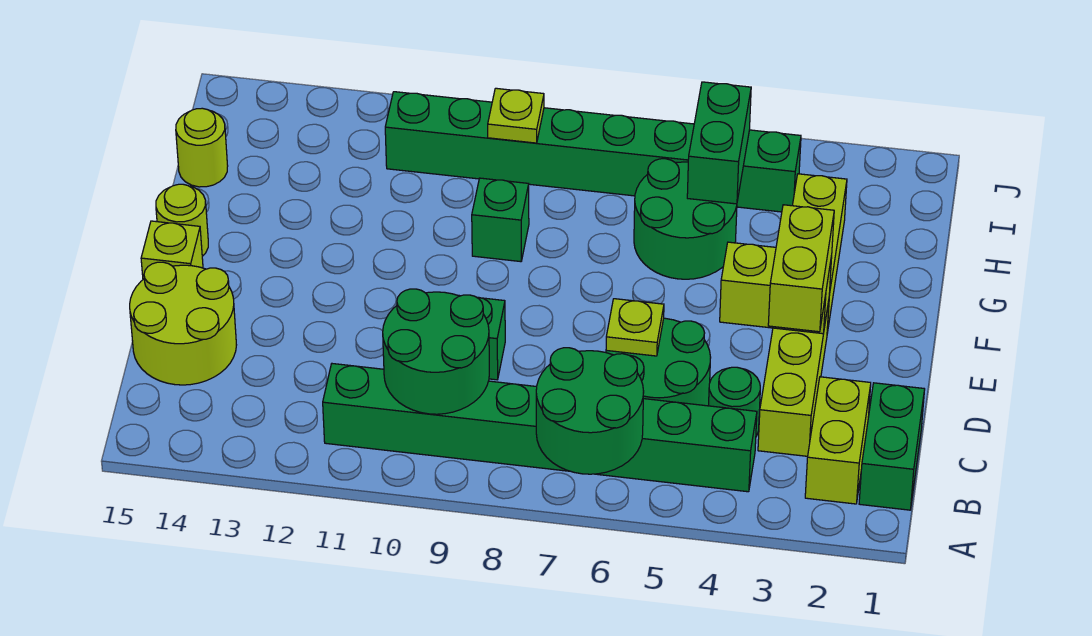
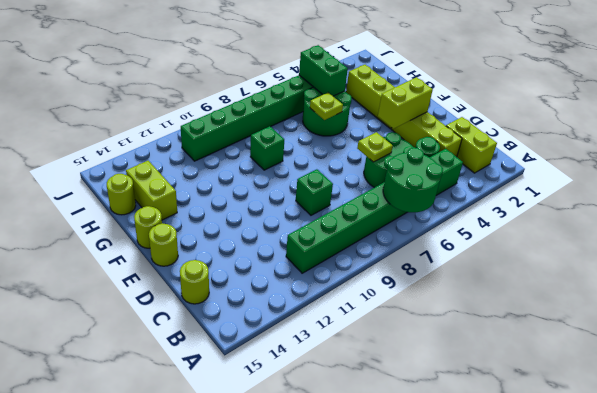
green 1x2 brick [859,383,925,510] -> none
green 2x2 round brick [383,289,489,414] -> none
lime 2x2 round brick [130,262,236,385] -> lime 1x1 round brick [180,260,209,304]
lime 1x2 brick [768,205,834,332] -> lime 1x2 brick moved to [126,161,177,220]
lime 1x1 brick [141,221,203,279] -> lime 1x1 round brick [149,223,178,266]
lime 1x1 plate [488,88,544,143] -> lime 1x1 plate moved to [310,93,343,120]

